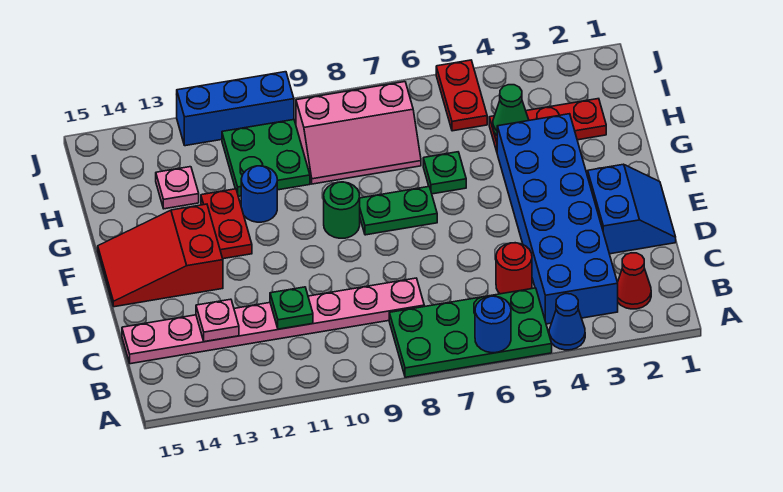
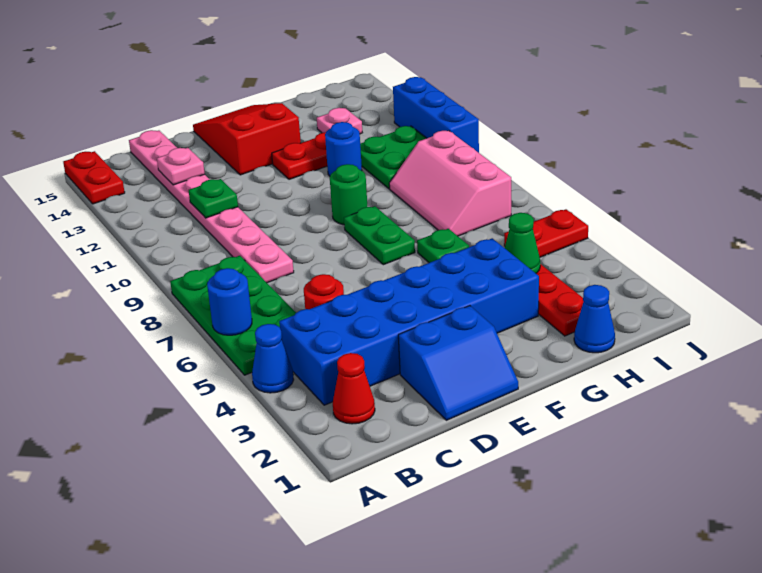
none -> red 1x2 plate [63,151,125,204]
none -> blue 1x1 cone [574,285,615,353]

